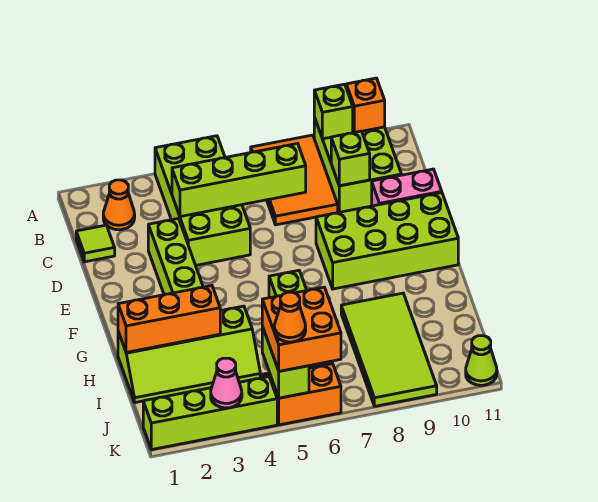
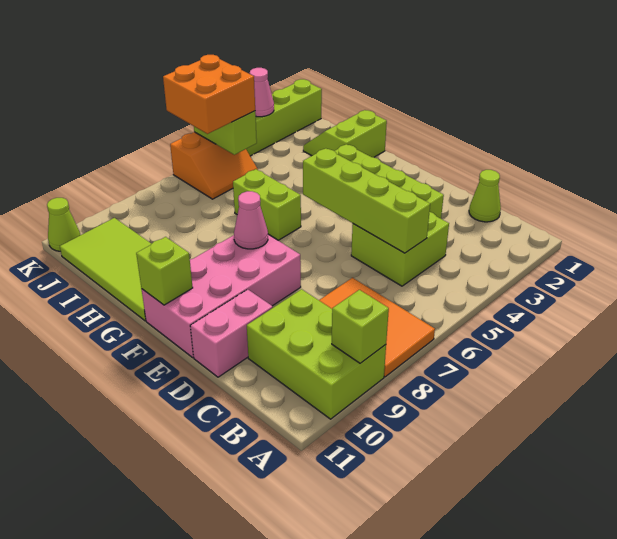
lime 2x4 brick [155,136,250,265] -> lime 2x2 brick [351,212,449,286]
orange 1x1 brick [346,78,385,132] -> none
orange 1x1 cone [103,180,135,230] -> none
lime 1x1 tile [76,225,115,262] -> lime 1x1 cone [469,170,501,222]
lime 1x4 brick [172,144,306,217] -> lime 1x4 brick turned to [303,148,430,253]
lime 1x1 brick [331,131,370,186] -> lime 1x1 brick moved to [136,237,193,305]
lime 2x4 brick [316,193,458,289] -> pink 2x4 brick [142,234,301,357]
none -> pink 1x1 cone [234,191,268,249]
lime 2x4 slope [118,306,260,403] -> lime 2x2 slope [303,110,387,157]
orange 1x3 brick [118,286,220,352] -> none
lime 2x4 tile [341,293,437,406] -> lime 2x4 tile moved to [60,218,151,321]
orange 1x1 cone [274,292,306,342] -> none

